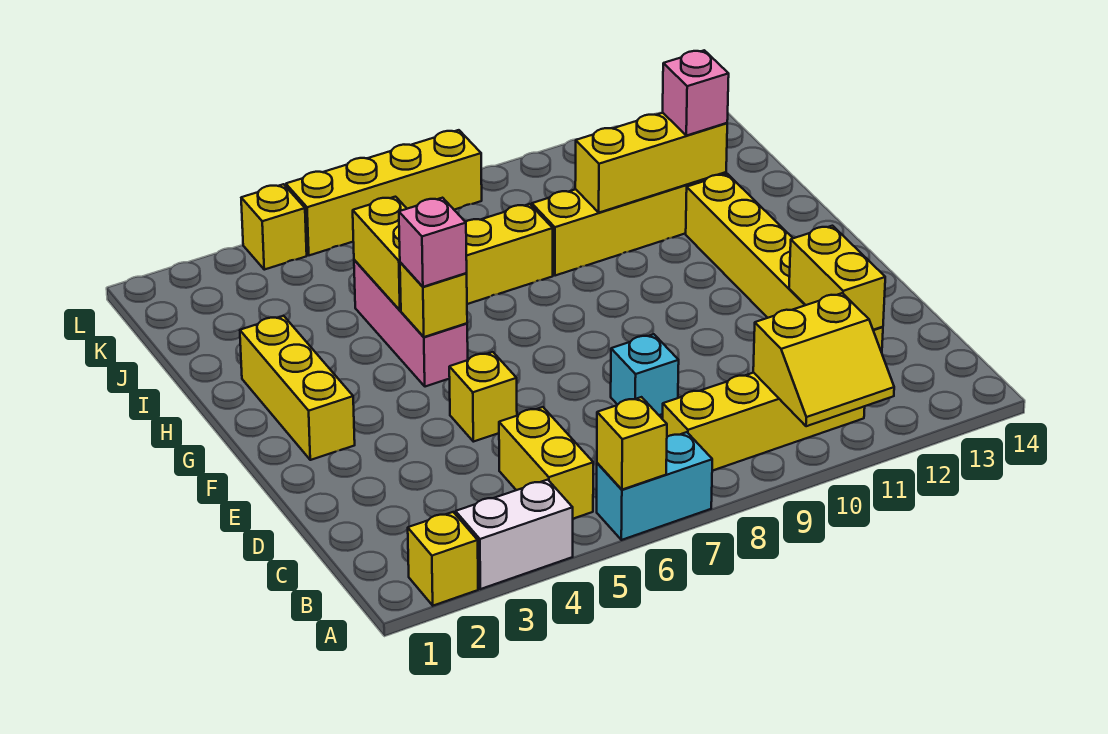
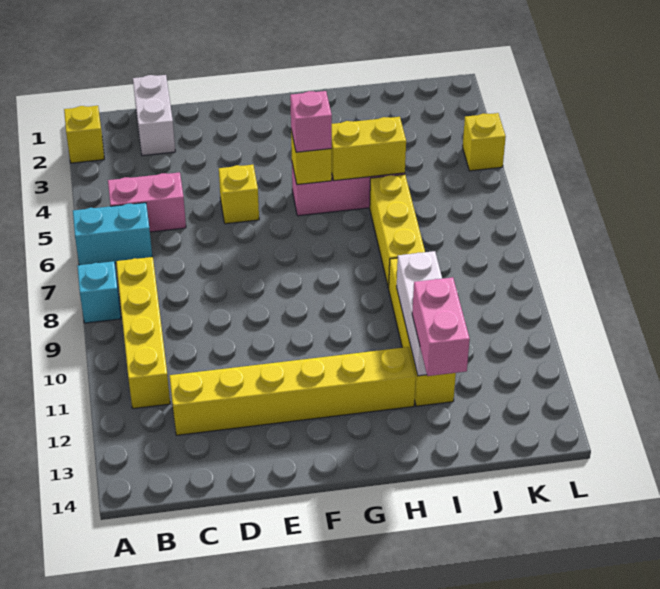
white 1x2 brick [456,480,573,589] -> white 1x2 brick moved to [133,75,175,156]
cyan 1x2 brick [597,432,712,540] -> cyan 1x2 brick turned to [73,203,152,265]
yellow 1x1 brick [597,397,667,490] -> none
yellow 2x2 slope [753,293,894,426] -> none
yellow 1x2 brick [499,407,593,519] -> pink 1x2 brick [108,172,186,232]
yellow 1x2 brick [789,226,885,330] -> none
cyan 1x1 brick [611,334,679,415] -> cyan 1x1 brick moved to [77,261,121,323]
yellow 1x3 brick [240,316,355,460] -> none
yellow 1x3 brick [575,113,727,213] -> white 1x3 brick [397,251,442,376]
pink 1x1 brick [663,50,729,136] -> pink 1x2 brick [412,277,470,376]
yellow 1x4 brick [286,130,482,255] -> none

